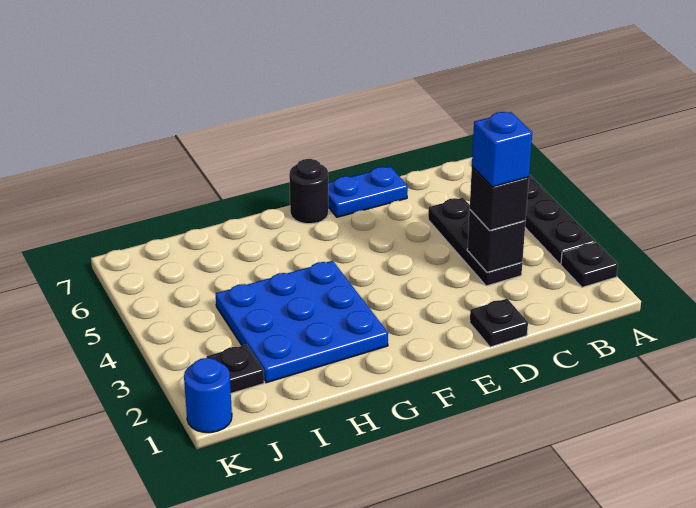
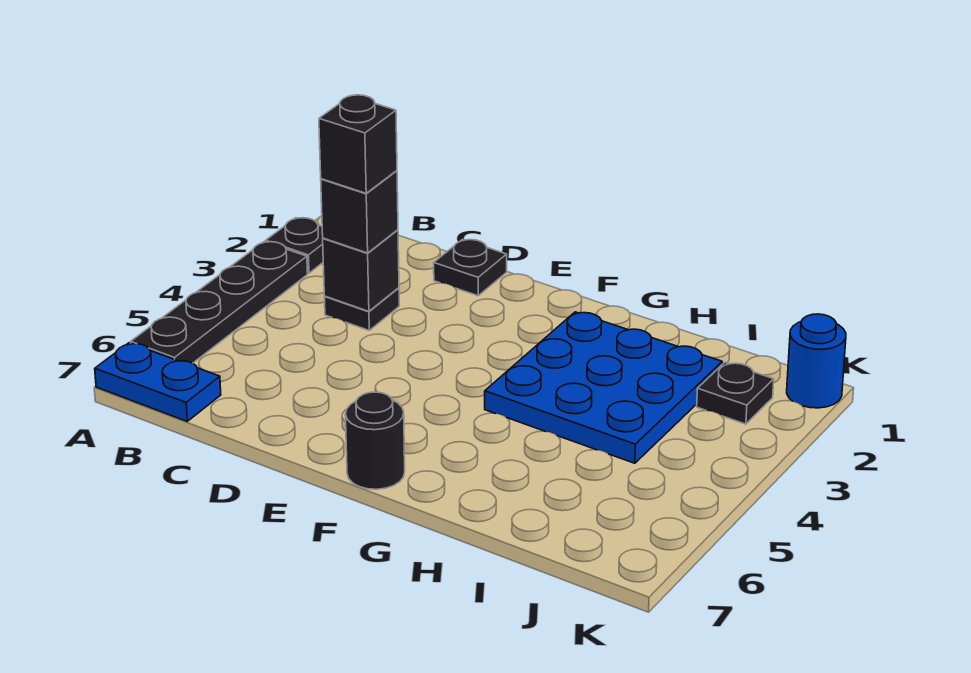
black 1x3 plate [428,198,522,286] -> black 1x1 plate [324,288,399,330]
blue 1x1 brick [472,112,532,187] -> black 1x1 brick [319,95,397,193]
blue 1x2 plate [328,167,408,217] -> blue 1x2 plate moved to [95,343,221,421]

